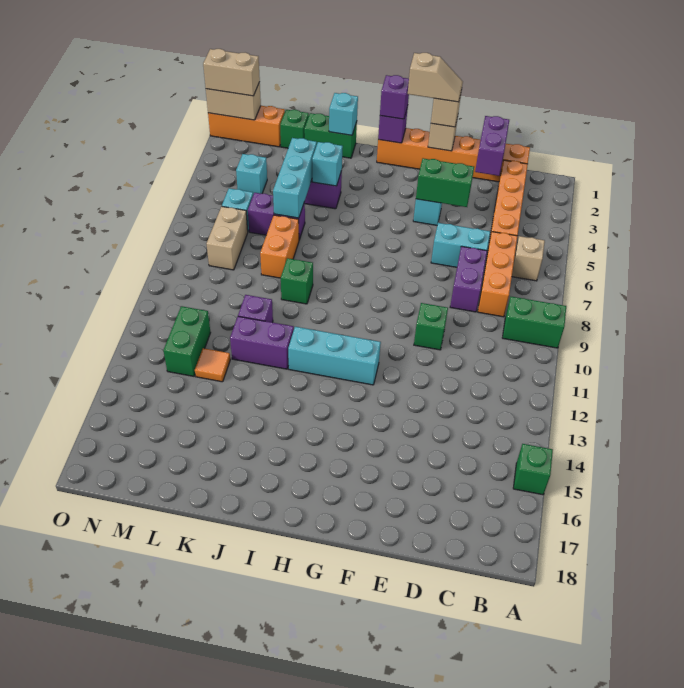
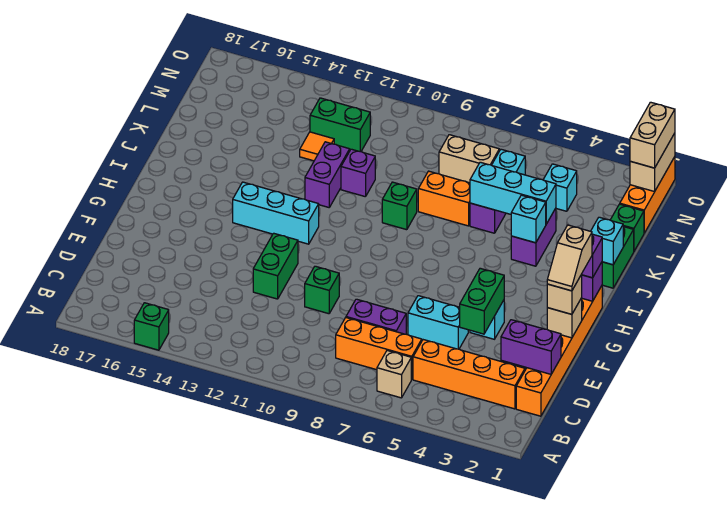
green 1x2 brick [502,297,566,348] -> green 1x2 brick moved to [253,233,298,299]
cyan 1x2 brick [431,223,490,267] -> cyan 1x2 brick turned to [408,296,468,349]
cyan 1x3 brick [288,327,381,385] -> cyan 1x3 brick turned to [233,182,319,244]

